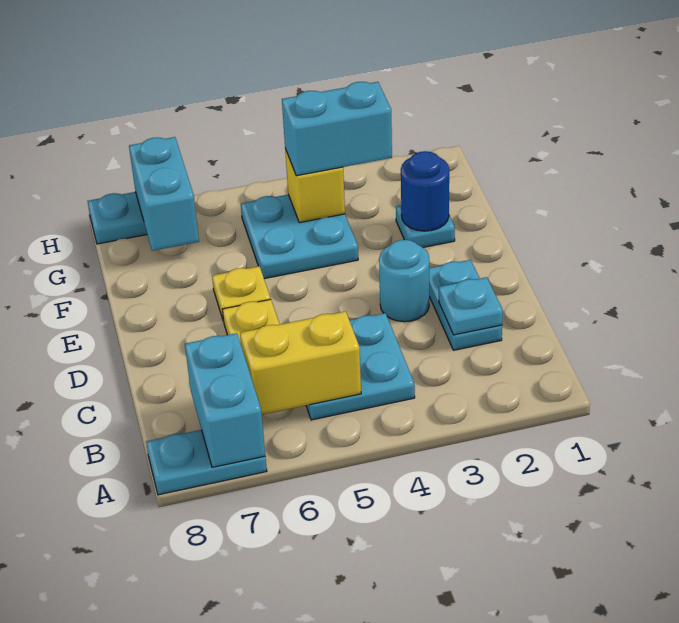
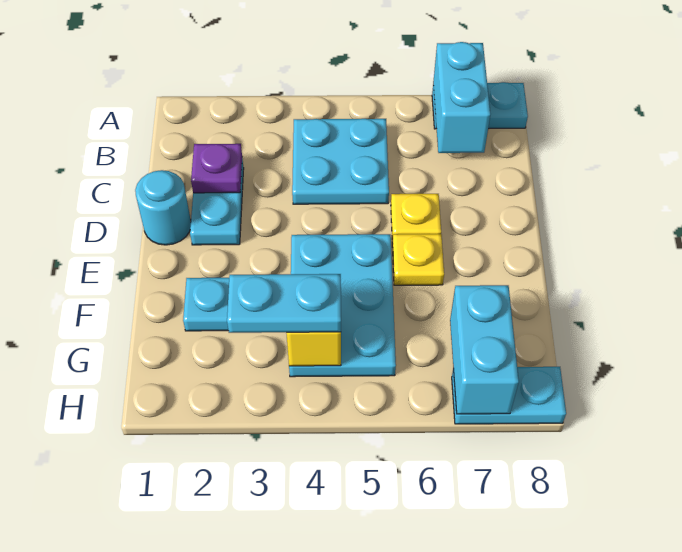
yellow 1x2 brick [240,311,361,415] -> none
cyan 1x1 plate [439,277,503,335] -> purple 1x1 plate [191,144,242,193]
cyan 1x1 round brick [379,240,429,322] -> cyan 1x1 round brick moved to [135,170,191,245]
blue 1x1 round brick [401,151,449,231] -> none
cyan 2x2 plate [241,195,358,279] -> cyan 2x3 plate [289,234,396,377]
cyan 1x2 brick [282,82,392,176] -> cyan 1x2 plate [227,274,341,333]

